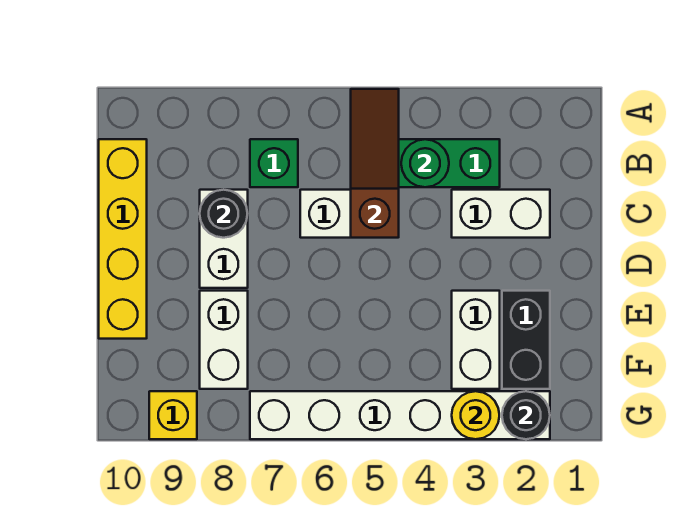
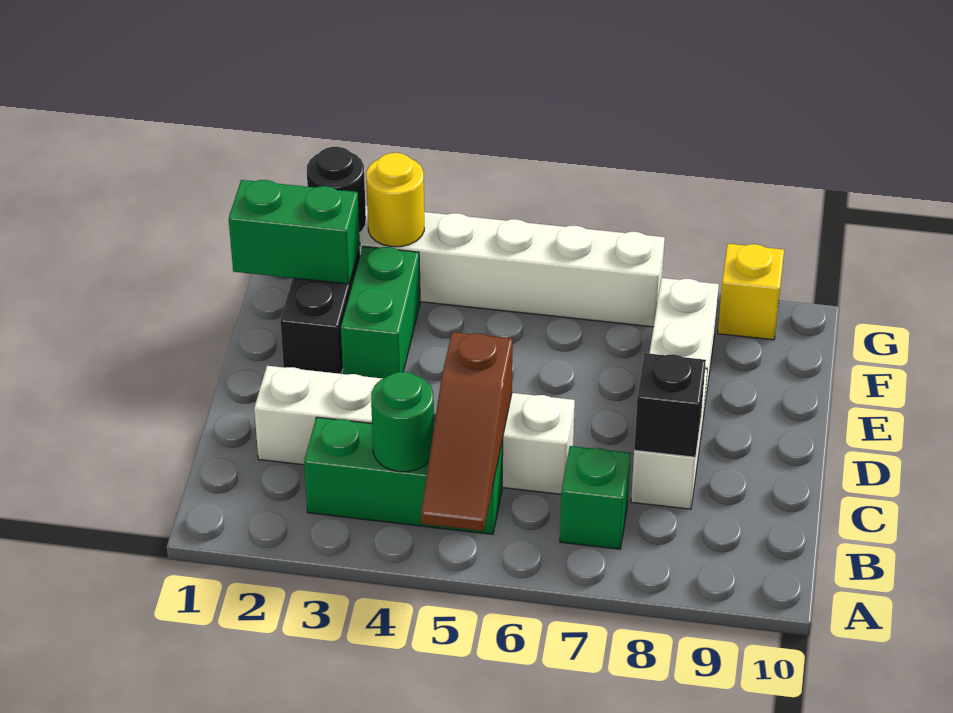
yellow 1x4 brick [99,139,147,339] -> none
black 1x1 round brick [200,190,248,238] -> black 1x1 brick [634,353,706,457]
white 1x2 brick [452,291,500,389] -> green 1x2 brick [341,246,420,378]
none -> green 1x2 brick [229,180,360,284]

